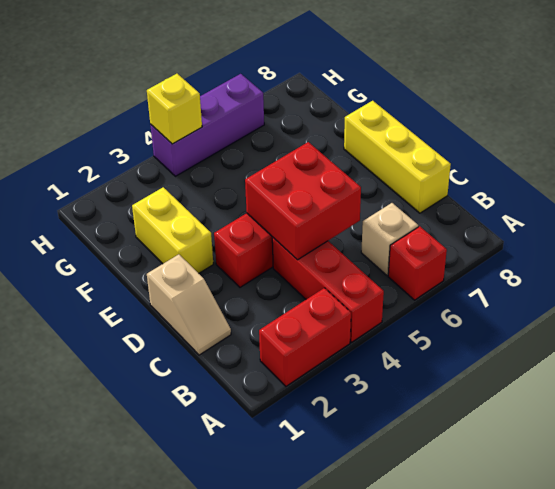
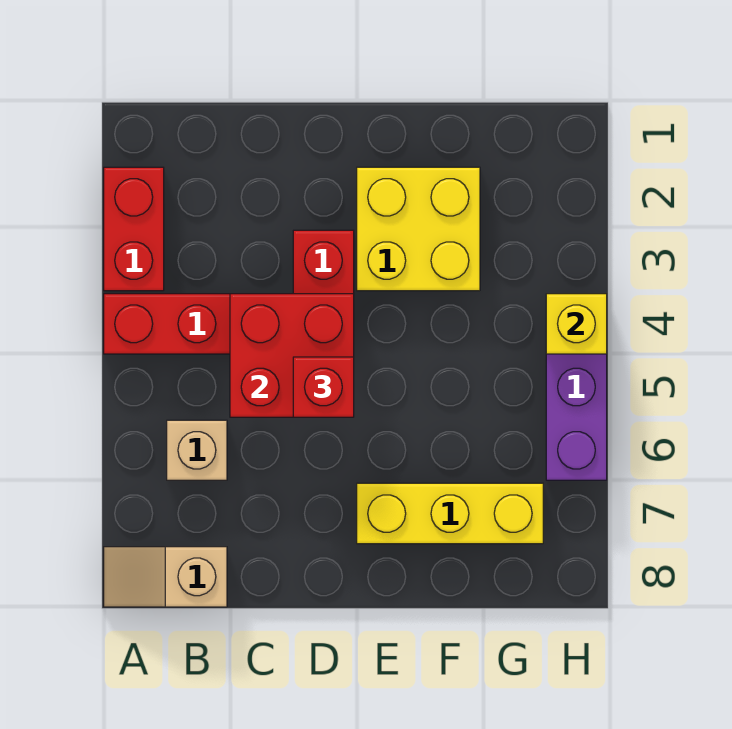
red 1x1 brick [388,226,447,300] -> red 1x1 brick moved to [293,357,354,417]
tan 1x2 slope [147,254,231,355] -> tan 1x2 slope moved to [104,547,227,607]
yellow 1x3 brick [344,101,451,213] -> yellow 1x3 brick moved to [357,483,543,544]
yellow 1x2 brick [132,187,213,273] -> yellow 2x2 brick [357,167,480,291]

